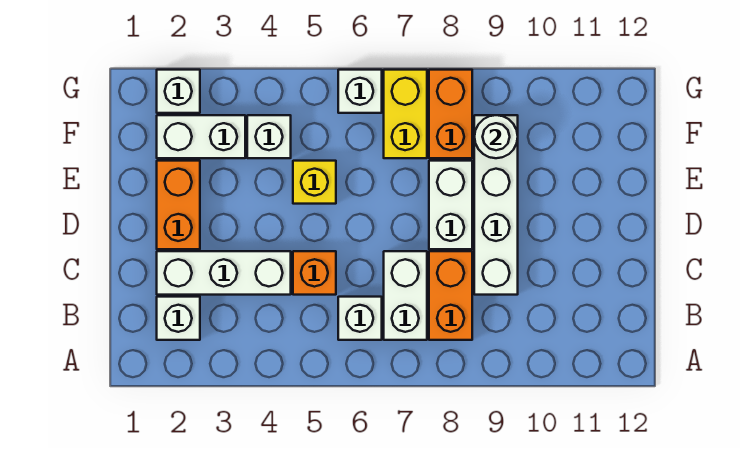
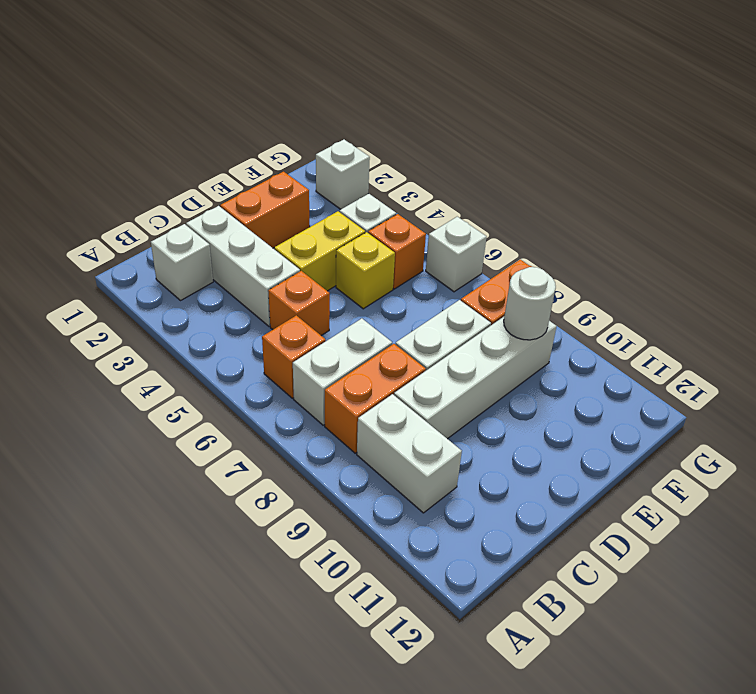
white 1x1 brick [338,297,382,340] -> orange 1x1 brick [262,315,326,398]
white 1x2 brick [157,115,245,158] -> white 1x2 brick moved to [357,394,462,513]
none -> orange 1x1 brick [368,214,426,289]
yellow 1x2 brick [384,70,427,158] -> yellow 1x2 brick moved to [274,211,365,291]

